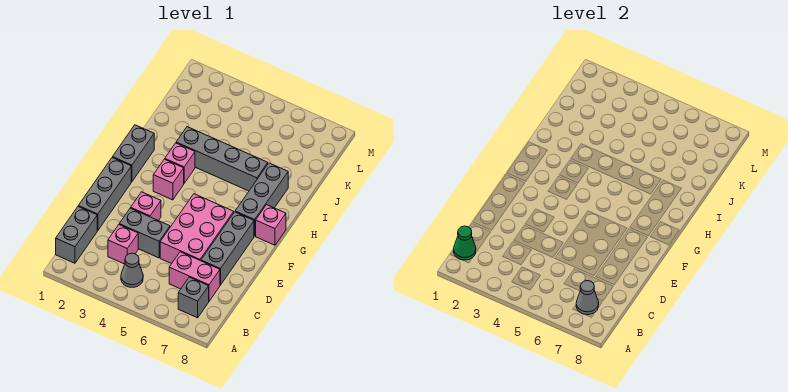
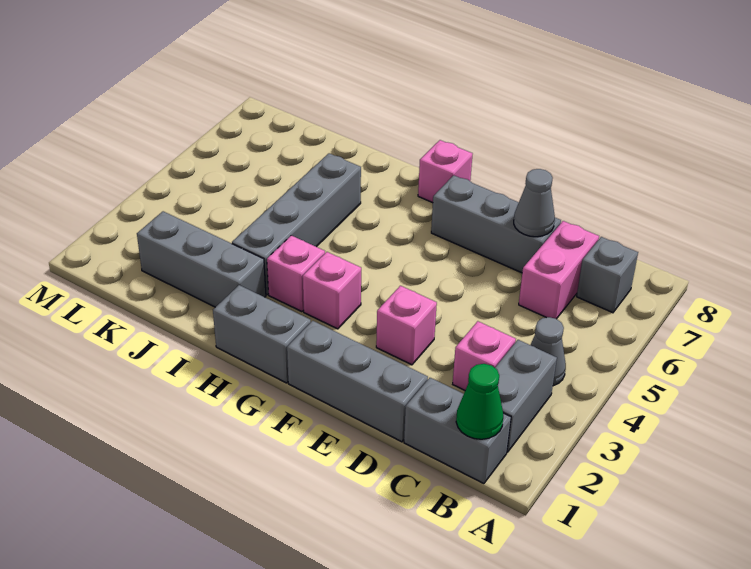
grey 1x1 cone [576,281,599,315] -> grey 1x1 cone moved to [514,169,555,237]
grey 1x2 brick [119,208,170,258] -> grey 1x2 brick moved to [495,340,557,452]
pink 2x3 brick [160,194,234,264] -> none
grey 1x3 brick [235,163,288,236] -> grey 1x3 brick moved to [137,211,266,307]

